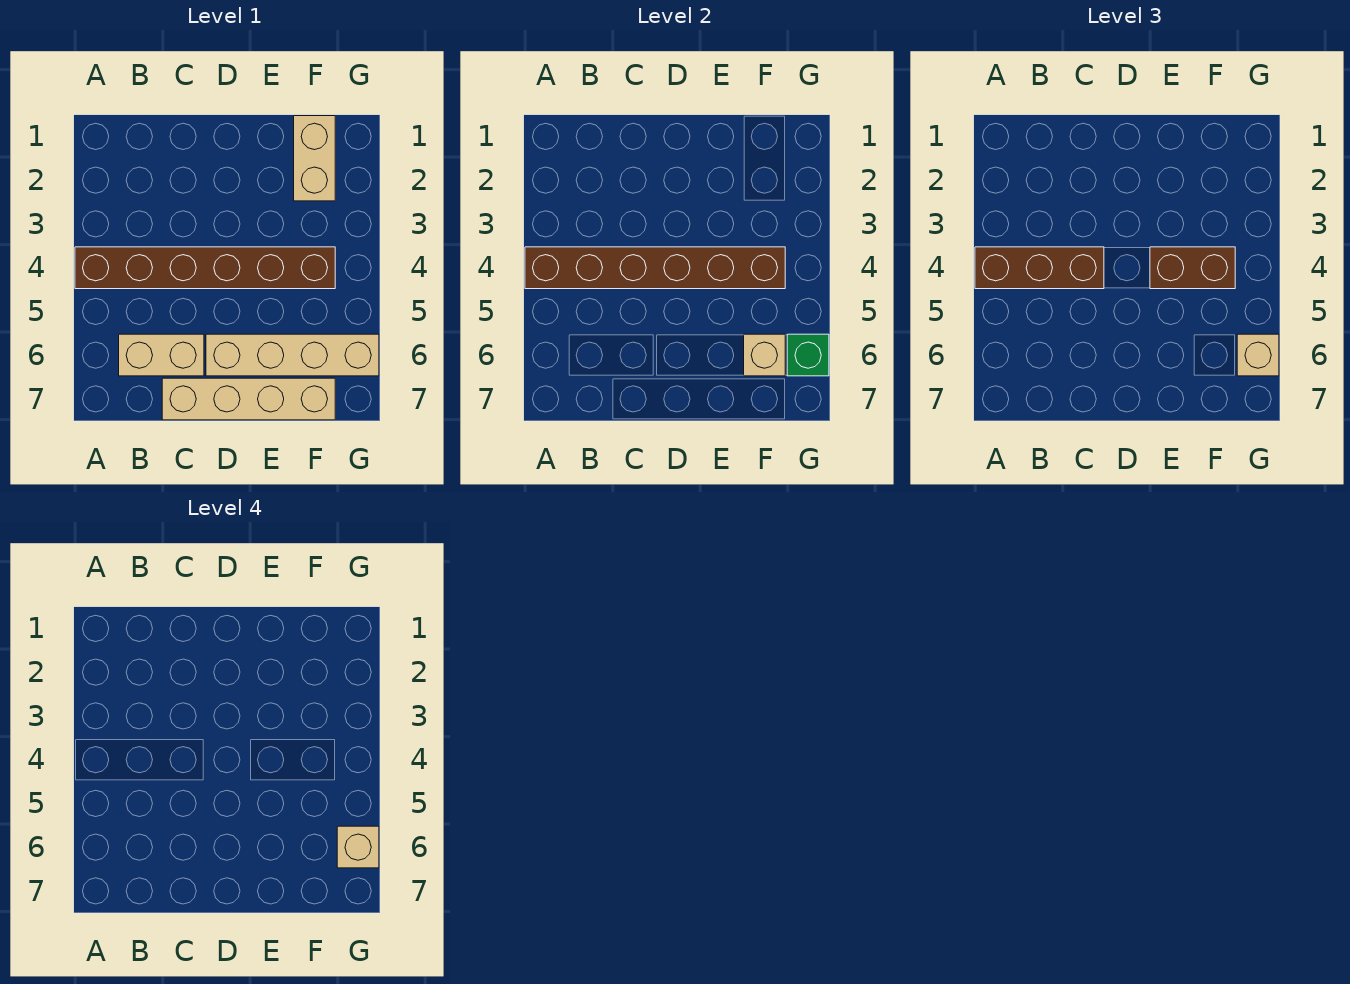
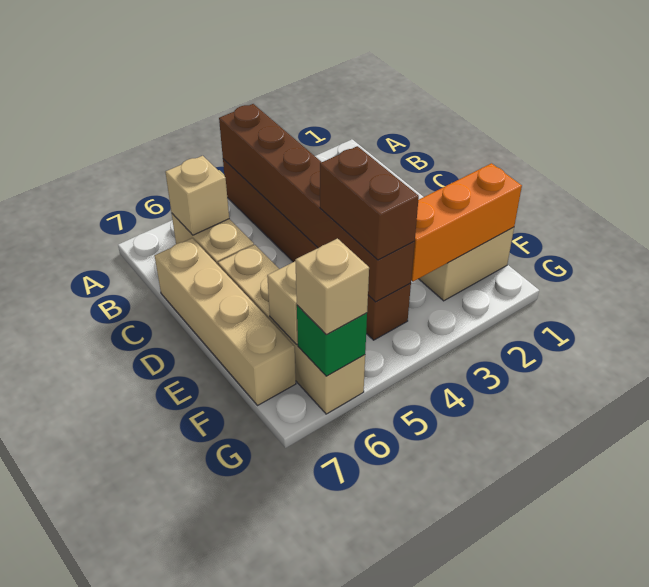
brown 1x3 brick [975,247,1104,289] -> none
none -> orange 1x3 brick [411,163,522,282]
tan 1x1 brick [337,826,379,868] -> tan 1x1 brick moved to [165,156,229,235]

